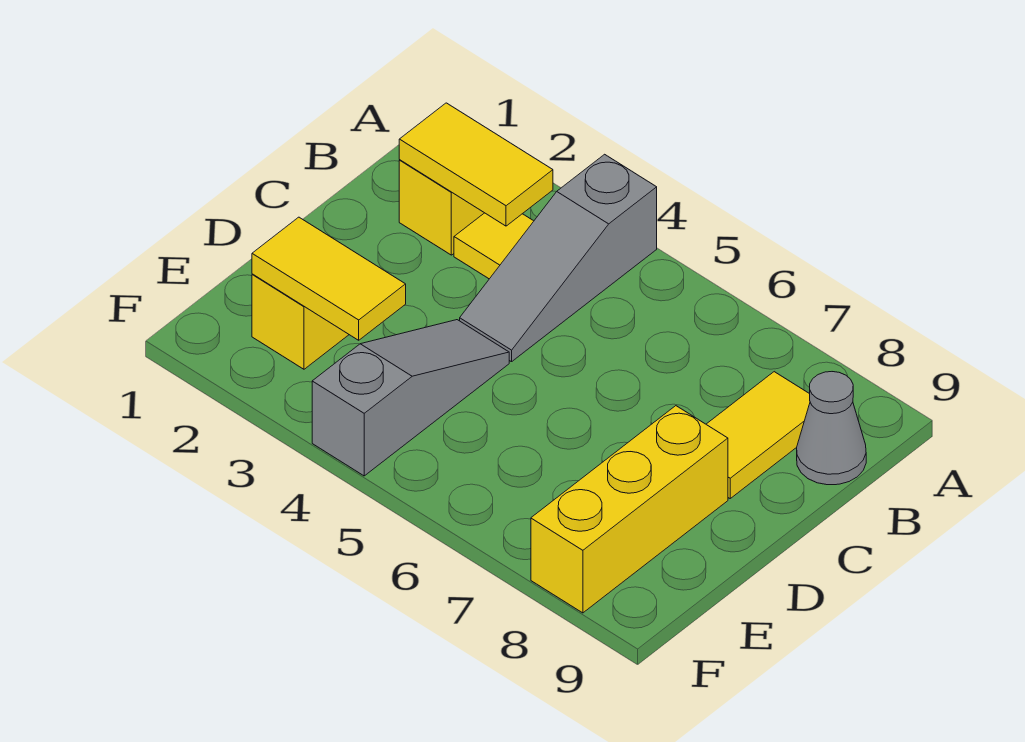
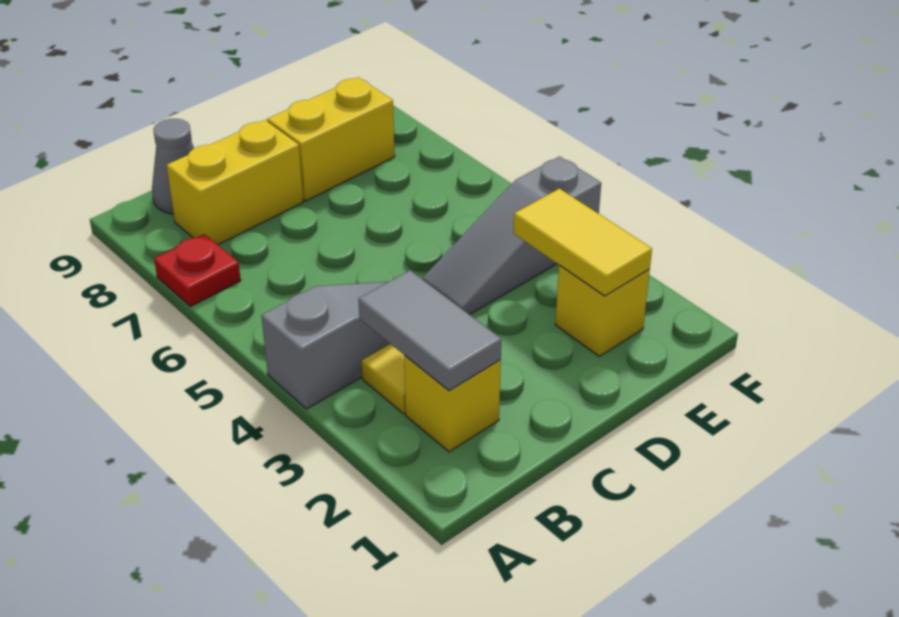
none -> red 1x1 plate [154,234,241,306]
yellow 1x2 tile [399,103,553,226] -> grey 1x2 tile [358,270,501,391]
yellow 1x2 tile [706,372,810,498] -> yellow 1x2 brick [167,120,303,245]
yellow 1x3 brick [531,406,728,613] -> yellow 1x2 brick [267,77,395,201]

